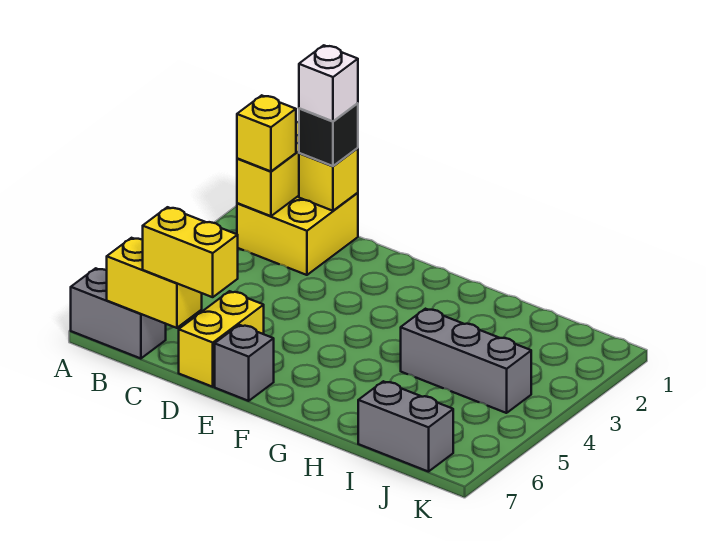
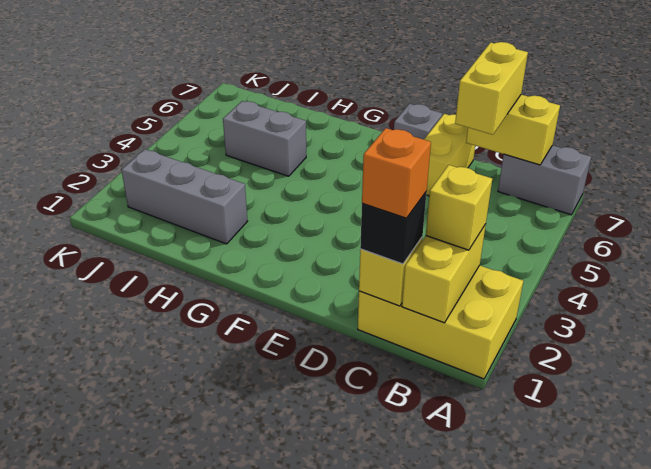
yellow 2x2 brick [237,193,358,275] -> yellow 2x3 brick [358,265,523,379]
white 1x1 brick [299,45,358,121] -> orange 1x1 brick [362,128,431,218]
yellow 1x2 brick [143,207,238,297] -> yellow 1x2 brick turned to [455,42,528,135]
grey 1x3 brick [401,309,531,413] -> grey 1x3 brick moved to [122,149,247,244]
grey 1x2 brick [358,381,453,472] -> grey 1x2 brick moved to [223,101,306,176]

